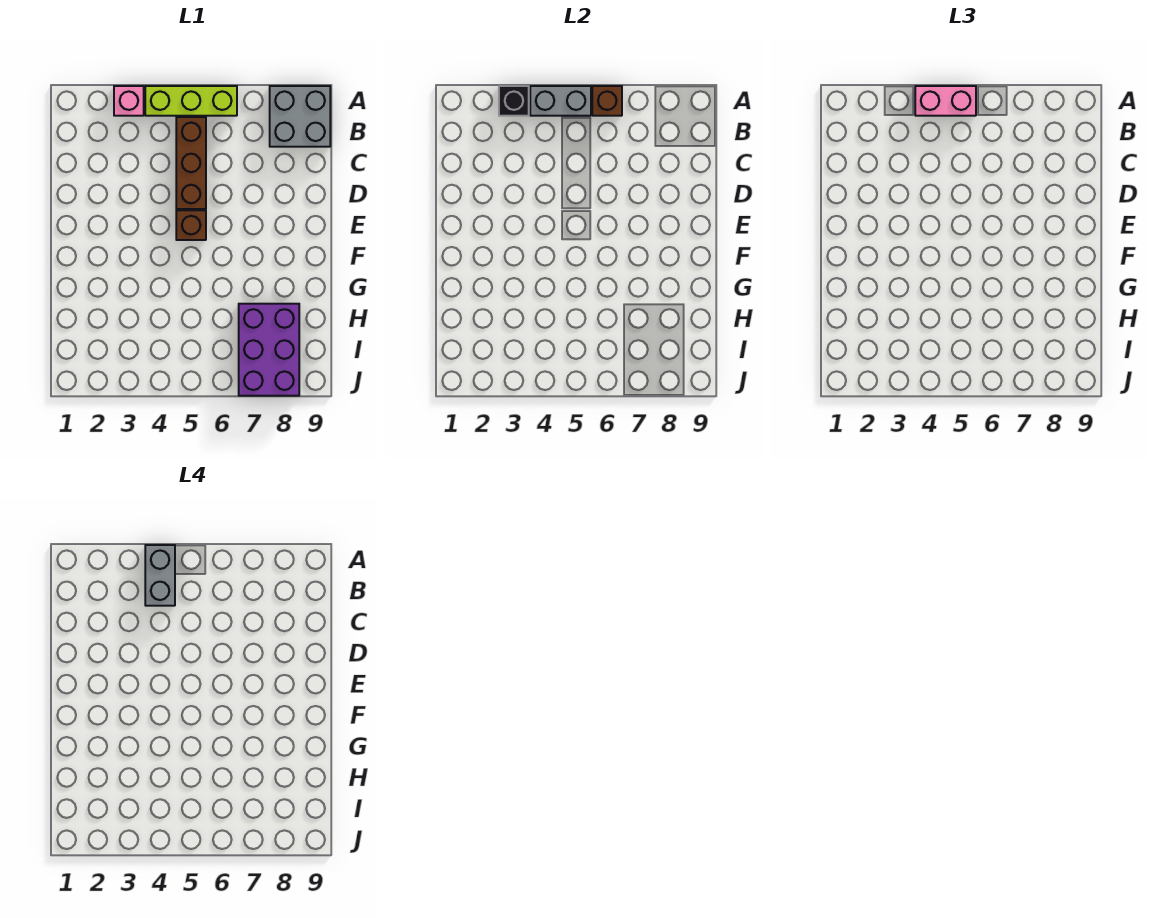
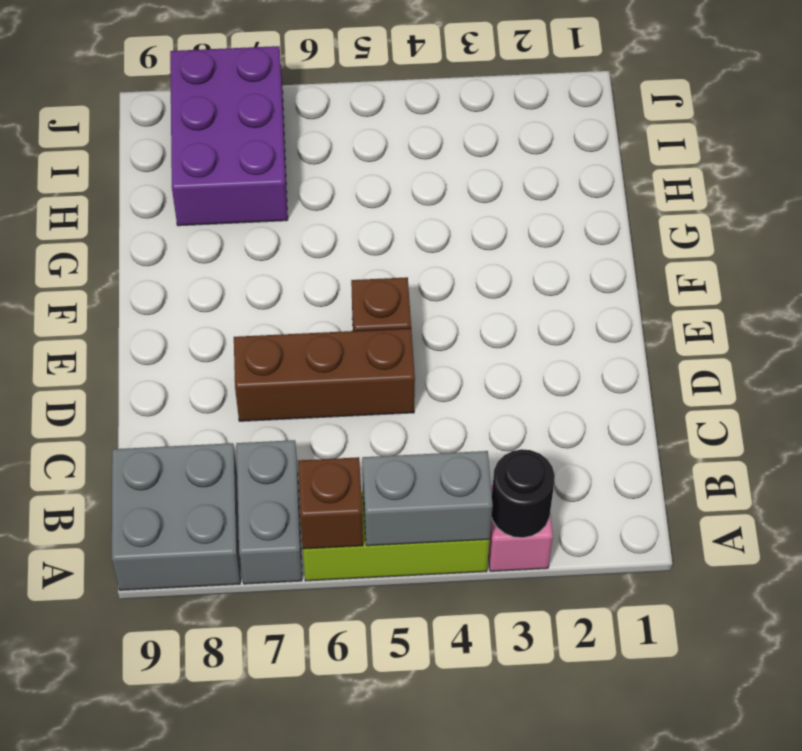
black 1x1 brick [499,86,529,116] -> black 1x1 round brick [492,449,555,538]
pink 1x2 brick [915,86,976,116] -> none
grey 1x2 brick [145,545,175,606] -> grey 1x2 brick moved to [236,440,302,584]
brown 1x3 brick [176,117,206,209] -> brown 1x3 brick turned to [234,328,415,421]

